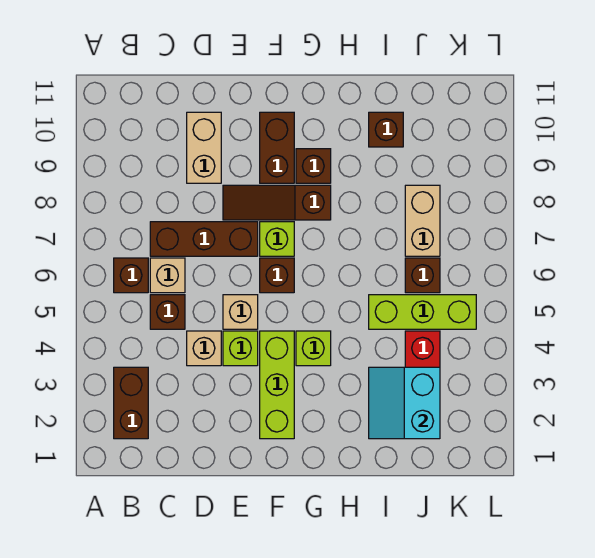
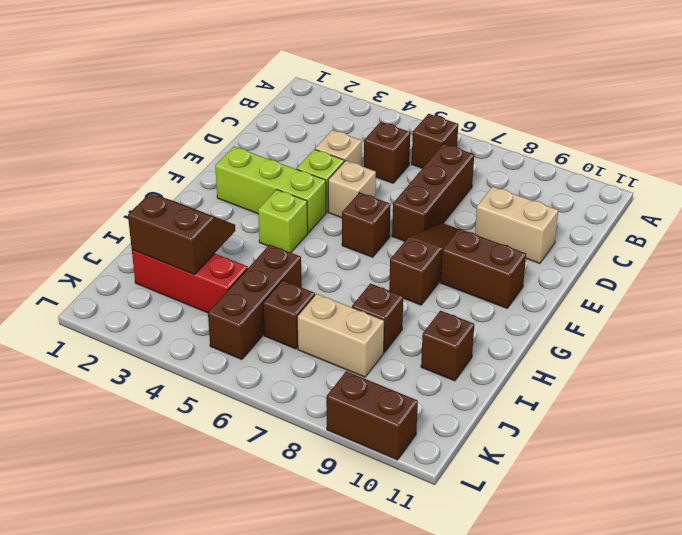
brown 1x2 brick [114,367,148,439] -> brown 1x2 brick moved to [326,371,418,460]
tan 1x1 brick [150,258,185,293] -> none
lime 1x1 brick [260,222,294,256] -> none
brown 1x1 brick [296,149,331,183] -> brown 1x1 brick moved to [352,284,403,352]
cyan 2x2 slope [369,367,440,439] -> brown 2x2 slope [128,193,235,275]
lime 1x3 brick [369,295,476,329] -> brown 1x3 brick [208,245,302,360]

